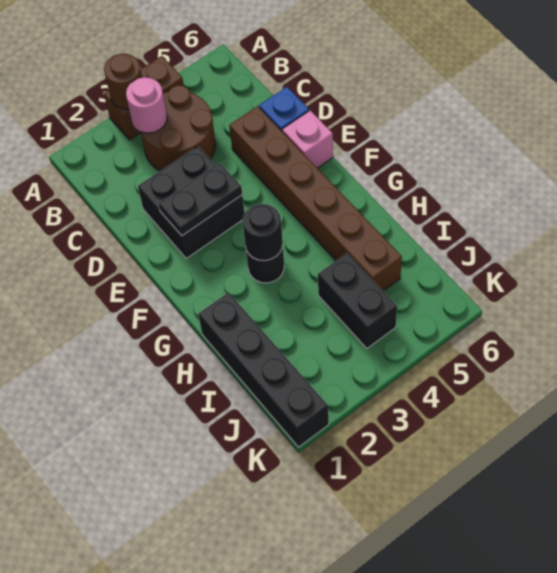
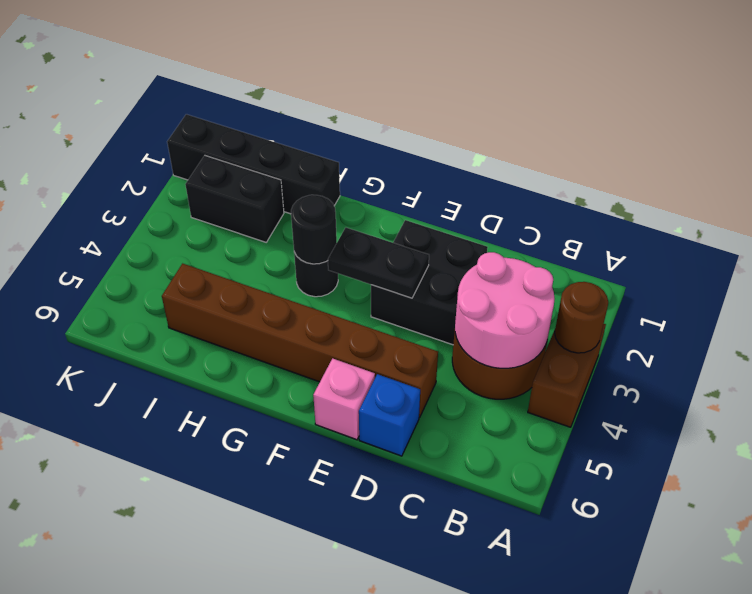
pink 1x1 round brick [126,77,167,133] -> pink 2x2 round brick [455,252,554,368]
black 1x2 plate [158,163,242,236] -> black 1x2 plate turned to [328,228,429,298]
black 1x2 brick [318,253,397,348] -> black 1x2 brick moved to [185,155,284,242]

